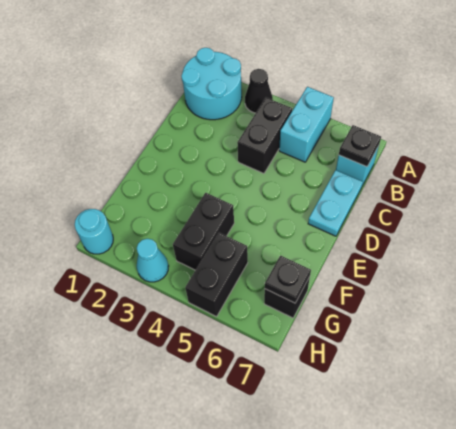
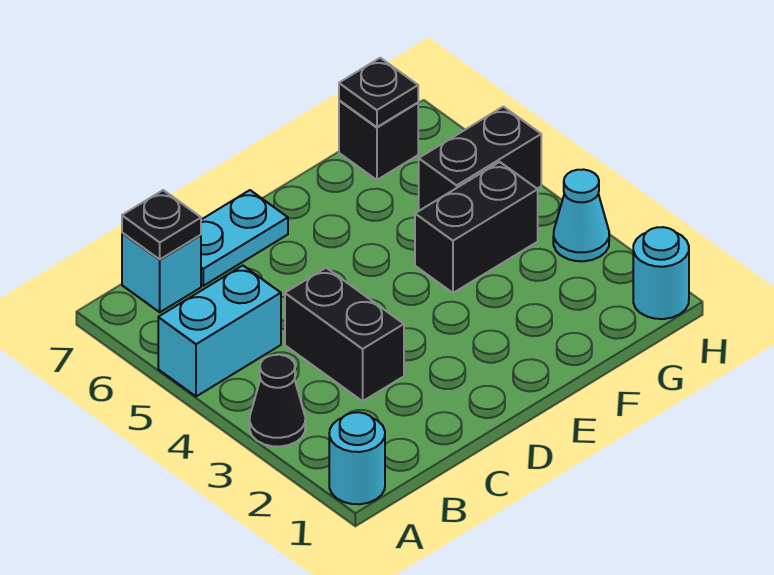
cyan 2x2 round brick [181,48,242,120] -> cyan 1x1 round brick [329,412,385,504]
black 1x2 brick [237,98,292,173] -> black 1x2 brick turned to [285,268,404,401]

